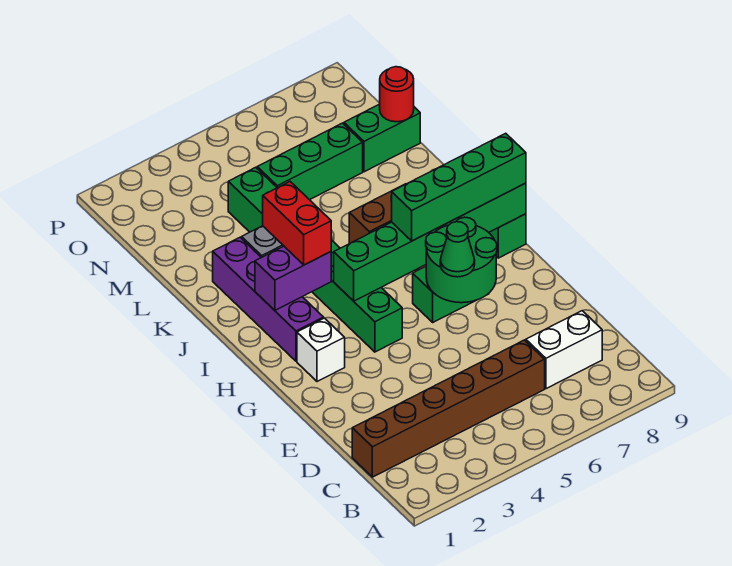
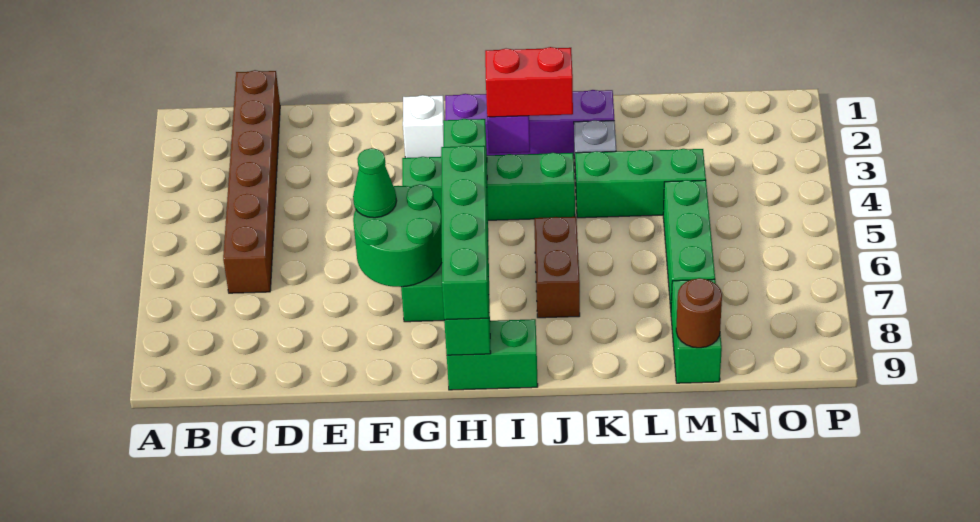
white 1x2 brick [526,311,602,389] -> none
red 1x1 round brick [380,67,414,122] -> brown 1x1 round brick [676,278,722,348]

